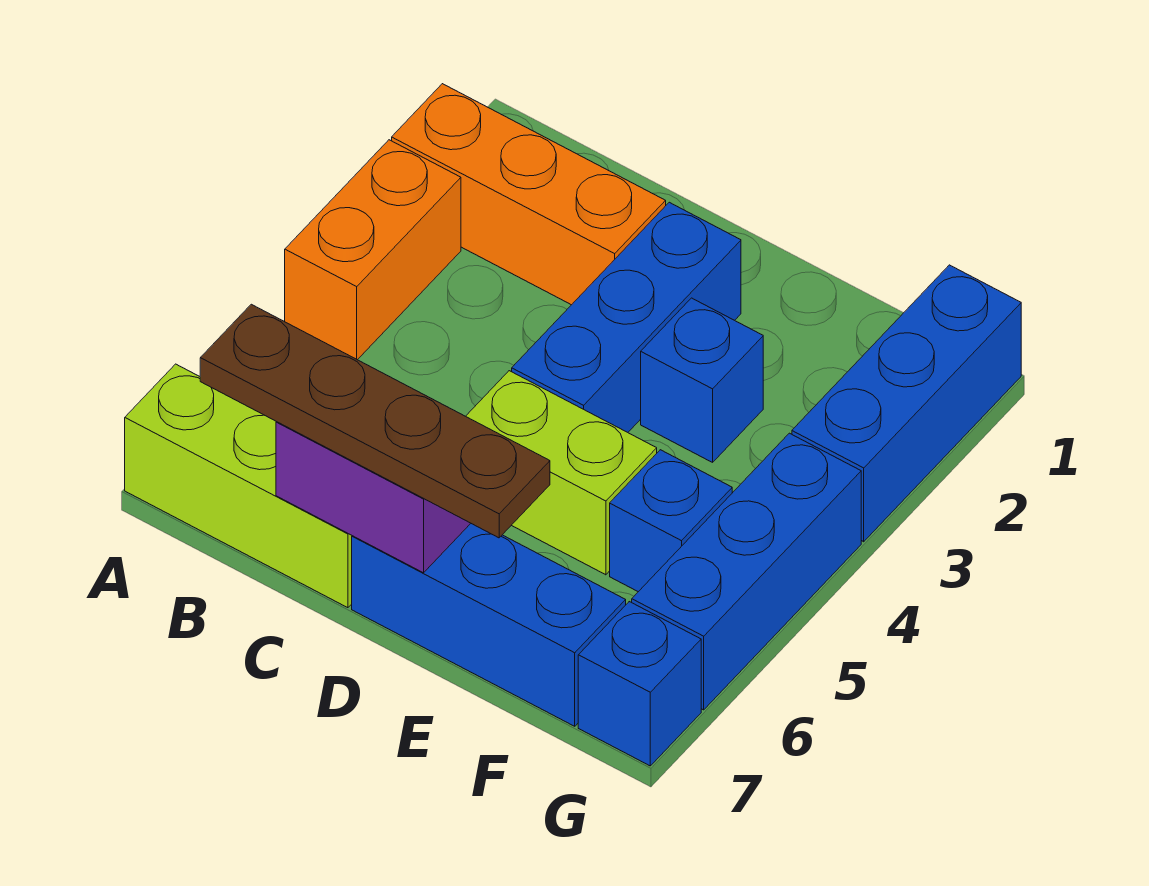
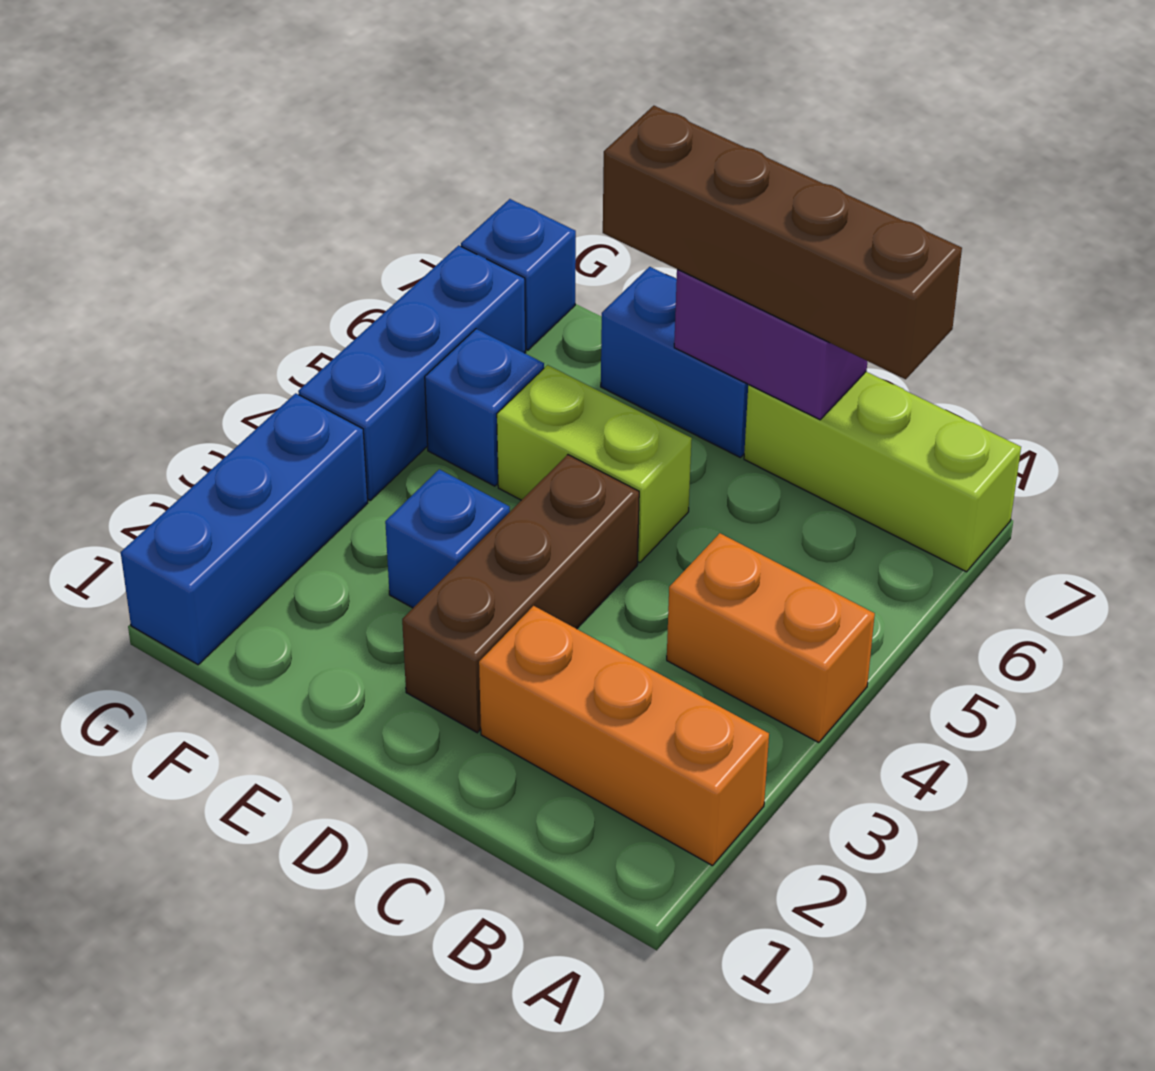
orange 1x2 brick [285,140,461,360] -> orange 1x2 brick turned to [667,533,875,743]
brown 1x4 plate [200,304,550,538] -> brown 1x4 brick [603,106,962,379]
blue 1x3 brick [512,202,741,432] -> brown 1x3 brick [402,455,639,733]
blue 1x3 brick [352,524,626,726] -> blue 1x2 brick [601,267,749,458]

